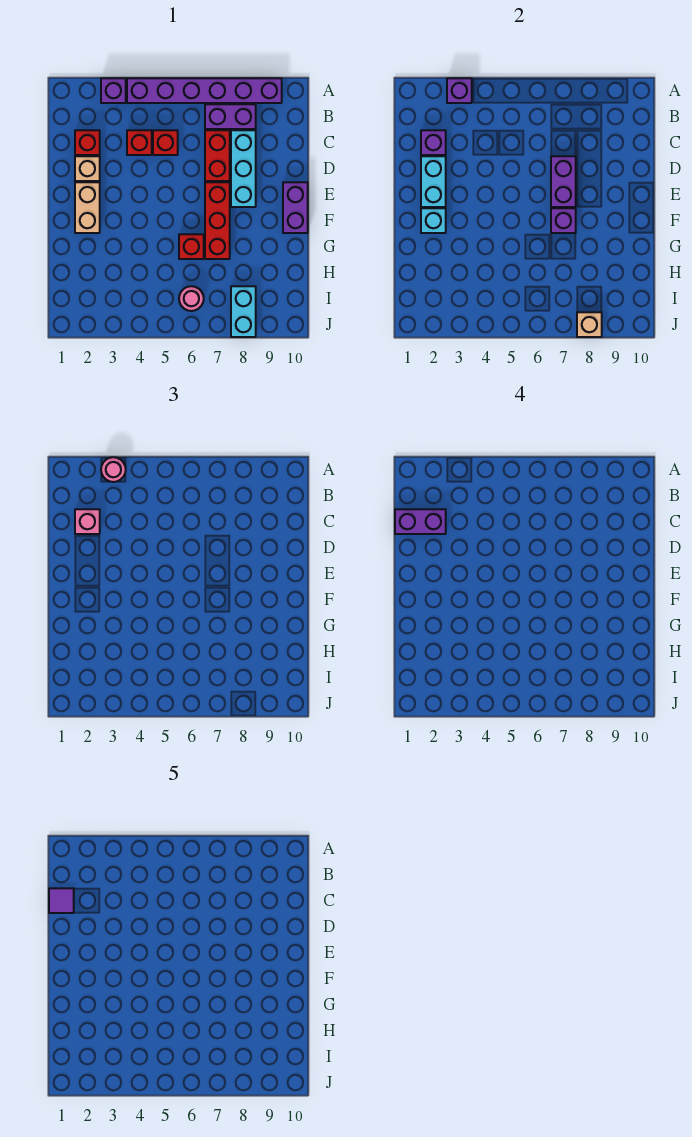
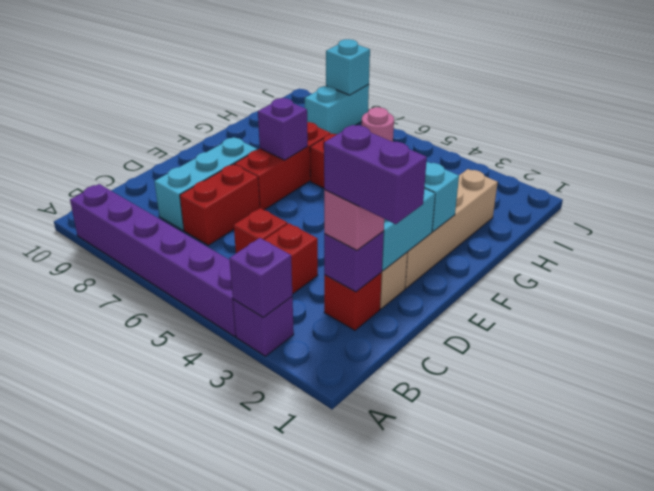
pink 1x1 round brick [101,457,126,482] -> none
purple 1x2 brick [205,104,256,129] -> none
purple 1x1 tile [49,888,74,913] -> none
purple 1x2 brick [551,156,576,207] -> none
tan 1x2 brick [75,182,100,233] -> tan 1x4 brick [405,169,498,288]
purple 1x2 brick [283,182,308,233] -> none
tan 1x1 brick [577,312,602,337] -> cyan 1x1 brick [326,39,370,95]

